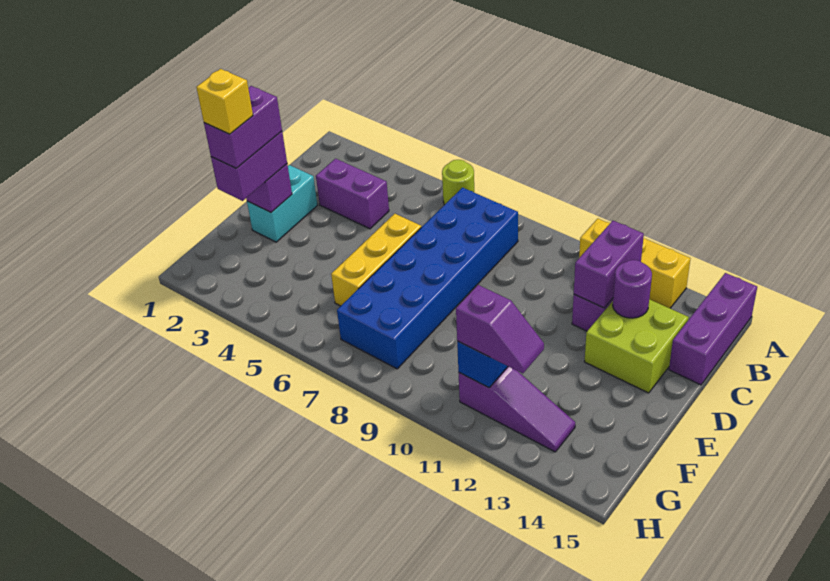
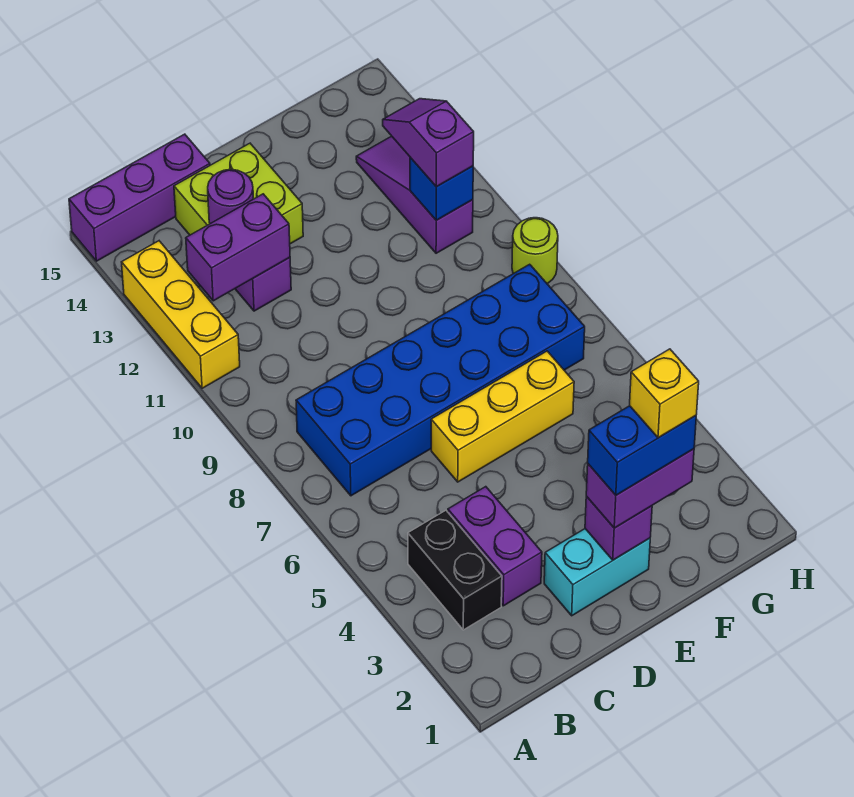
lime 1x1 round brick [442,160,474,205] -> lime 1x1 round brick moved to [512,218,558,284]
none -> black 1x2 brick [408,510,502,630]
purple 1x2 brick [204,86,282,168] -> blue 1x2 brick [588,406,696,495]

